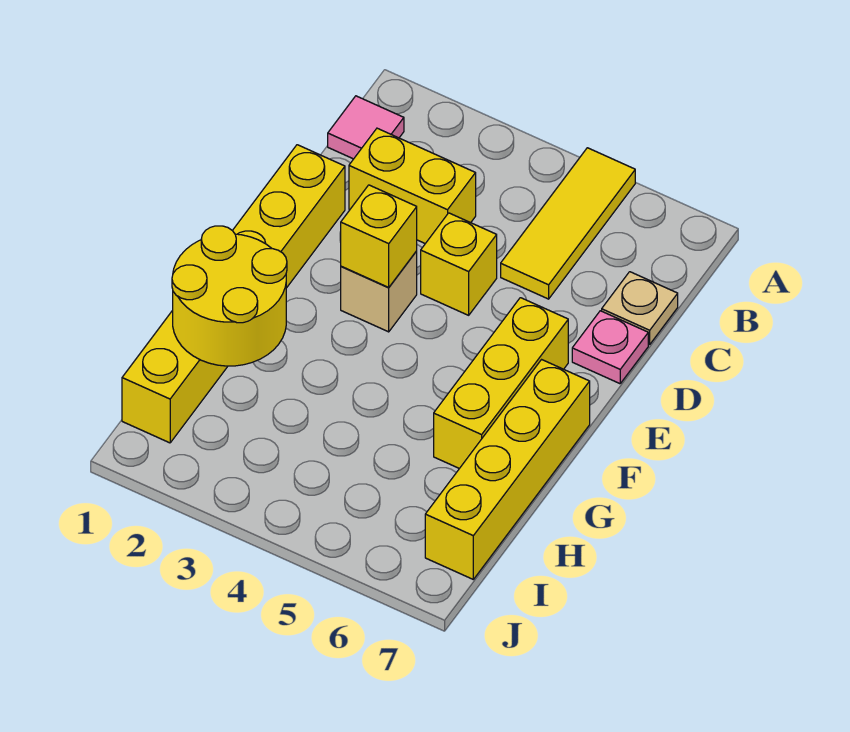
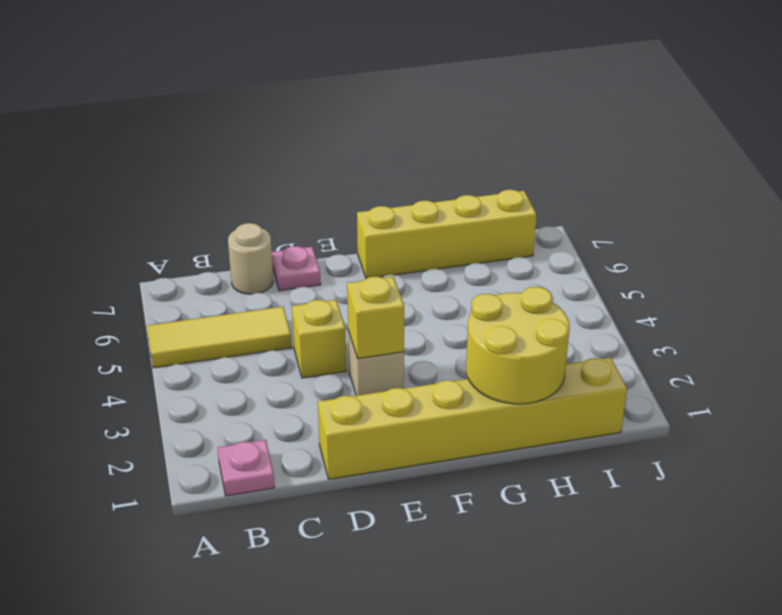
pink 1x1 tile [328,96,404,159] -> pink 1x1 plate [218,440,275,496]
yellow 1x2 brick [349,128,476,244] -> none
tan 1x1 plate [602,272,678,345] -> tan 1x1 round brick [228,223,273,294]
yellow 1x3 brick [434,298,568,468] -> none

